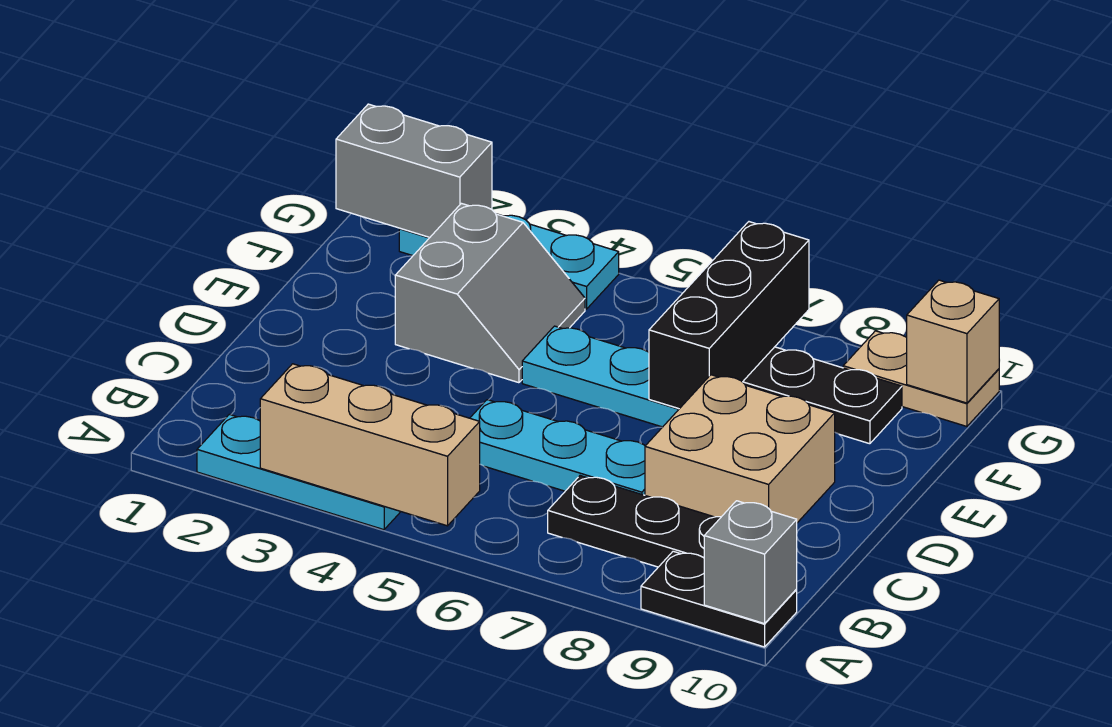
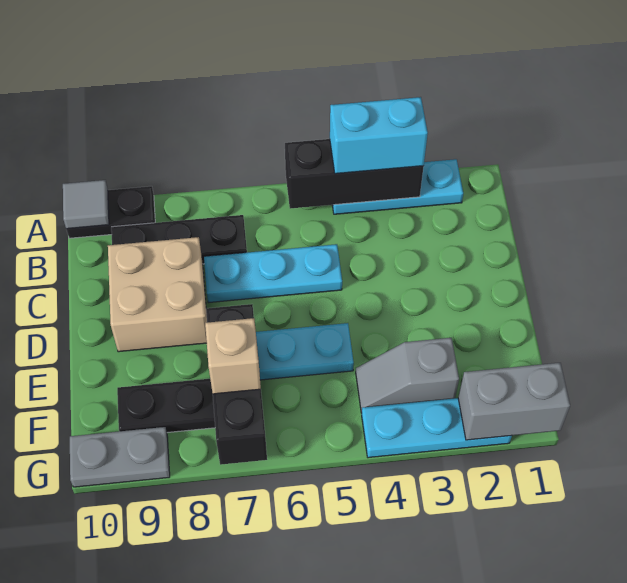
tan 1x3 brick [260,364,480,526] -> black 1x3 brick [285,139,424,209]
none -> cyan 1x2 brick [330,97,428,174]
grey 1x1 brick [704,501,797,624] -> grey 1x1 tile [63,180,109,229]
grey 2x2 slope [395,203,585,383] -> grey 1x2 slope [356,338,459,413]
tan 1x2 plate [843,331,999,426] -> grey 1x2 plate [70,427,170,487]
tan 1x1 brick [907,280,999,403] -> tan 1x1 brick moved to [205,318,261,394]

